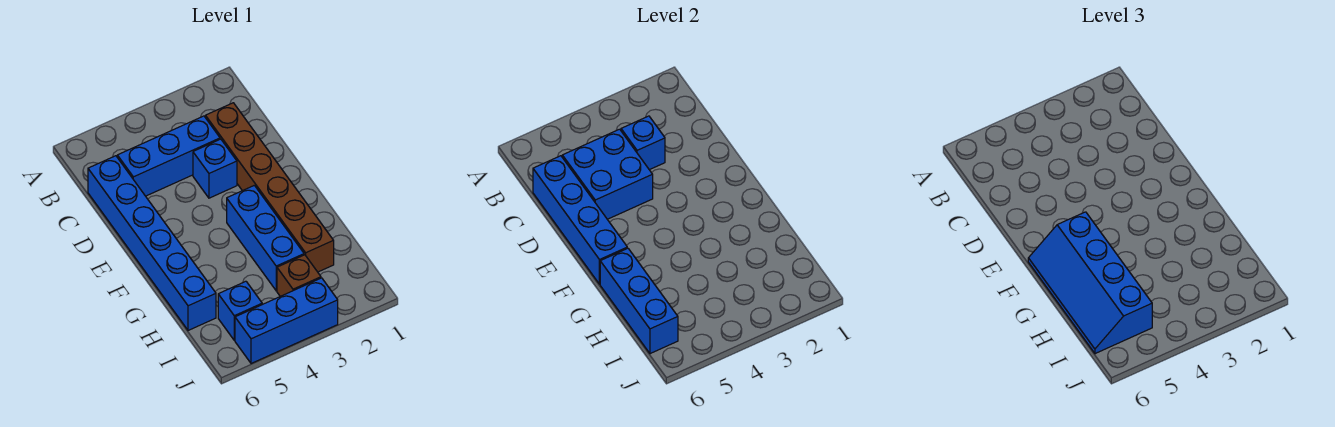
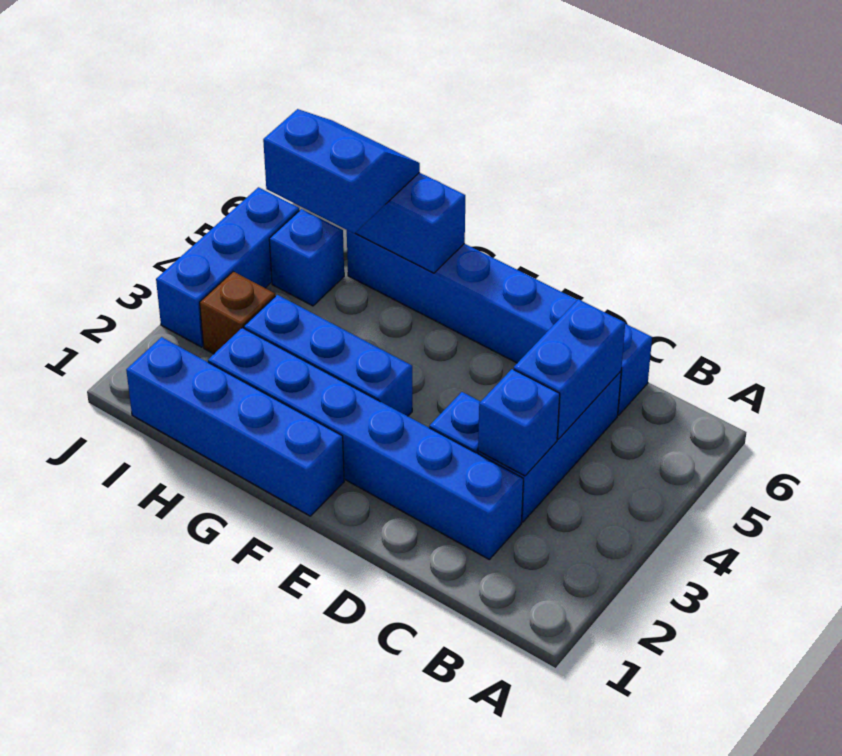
brown 1x6 brick [205,103,334,272] -> blue 1x6 brick [208,328,523,559]
blue 2x2 brick [562,129,653,219] -> blue 1x2 brick [514,299,625,439]
blue 1x4 brick [533,156,627,284] -> blue 1x4 brick moved to [126,337,344,516]
blue 2x4 slope [1028,212,1152,354] -> blue 2x2 slope [263,109,420,234]

